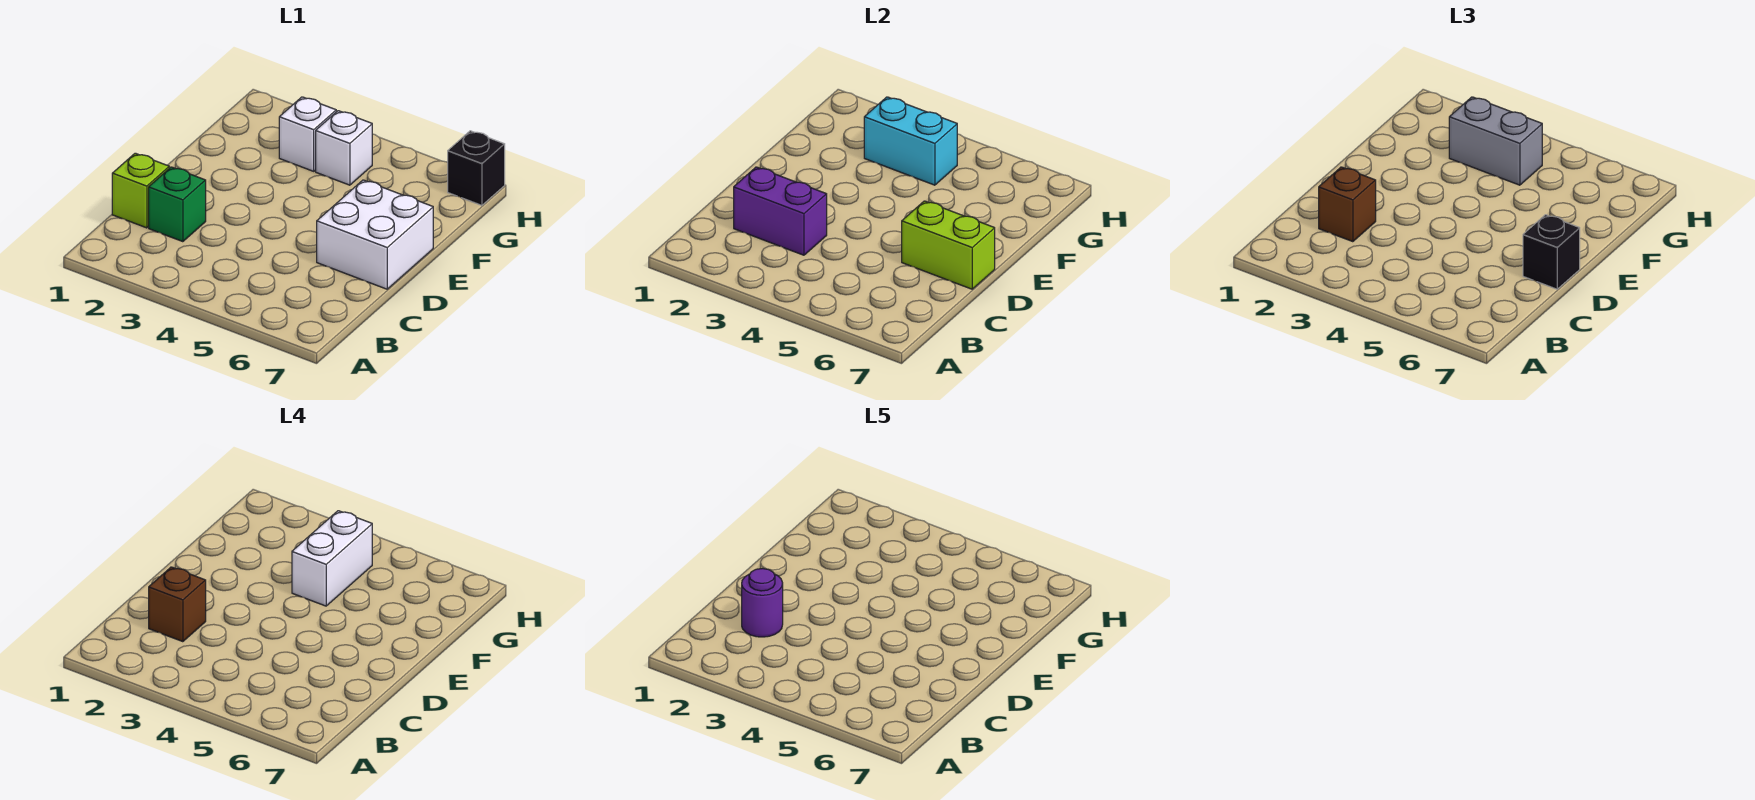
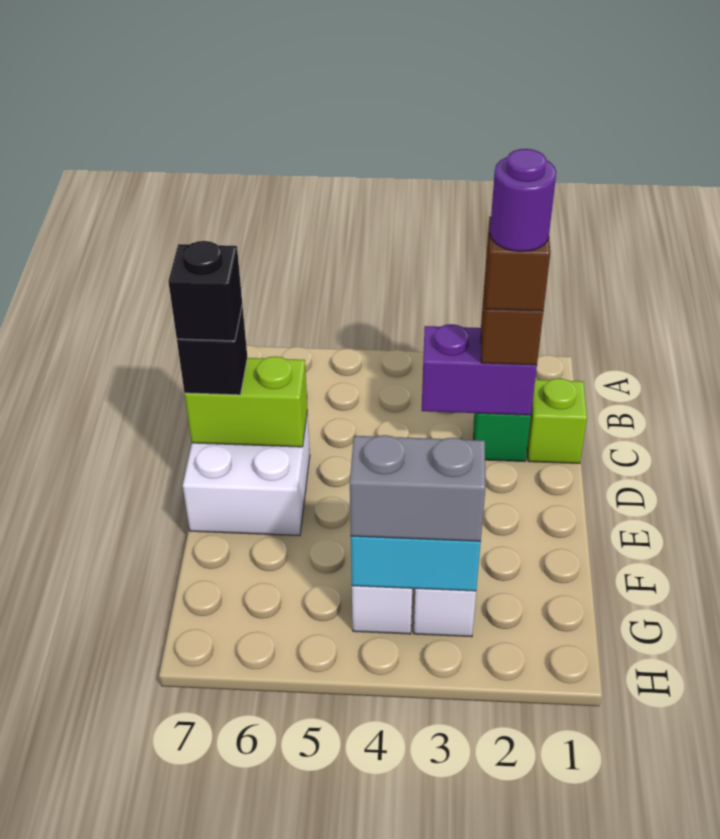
white 1x2 brick [292,511,372,606] -> none
black 1x1 brick [448,131,505,205] -> black 1x1 brick moved to [168,241,242,341]

